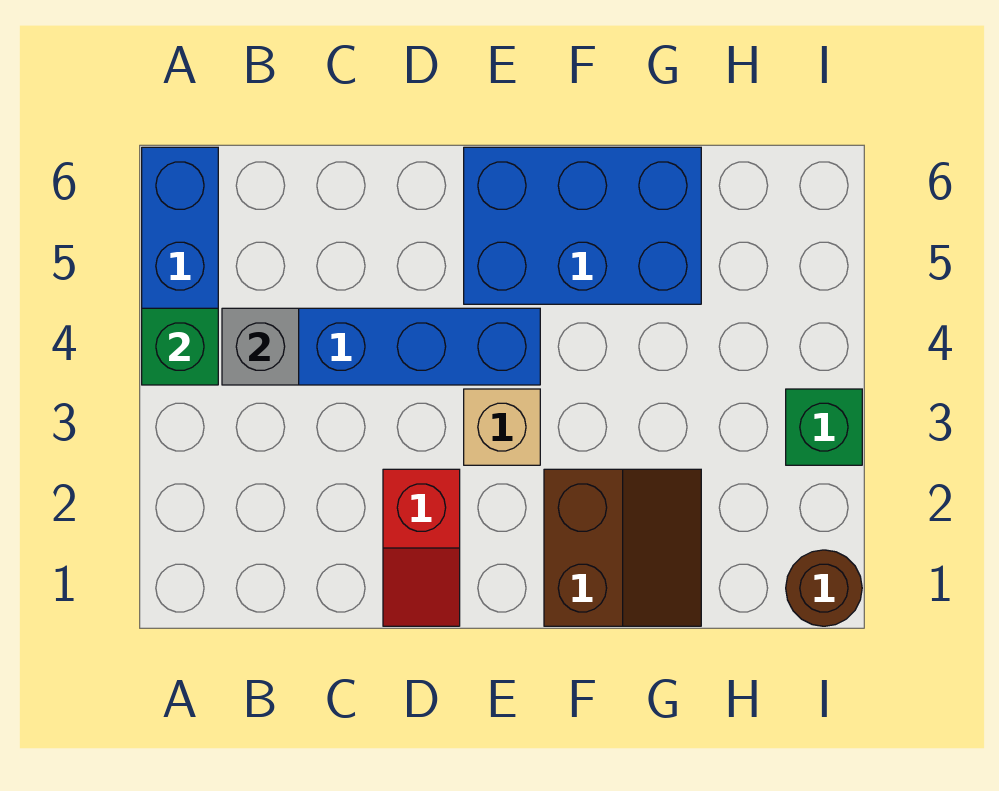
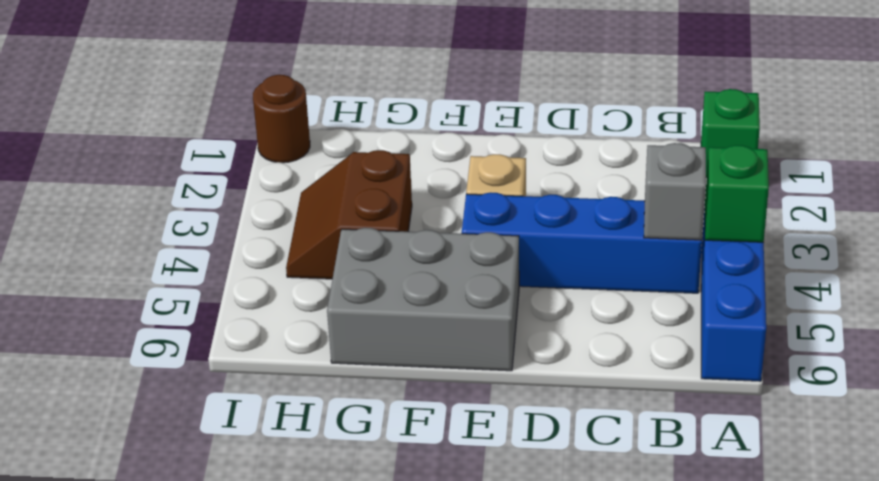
red 1x2 slope [383,469,460,626] -> none
blue 2x3 brick [464,147,701,304] -> grey 2x3 brick [327,228,519,371]
brown 2x2 slope [544,469,701,626] -> brown 2x2 slope moved to [286,150,412,279]
green 1x1 brick [786,389,862,465] -> green 1x1 brick moved to [701,89,760,178]

